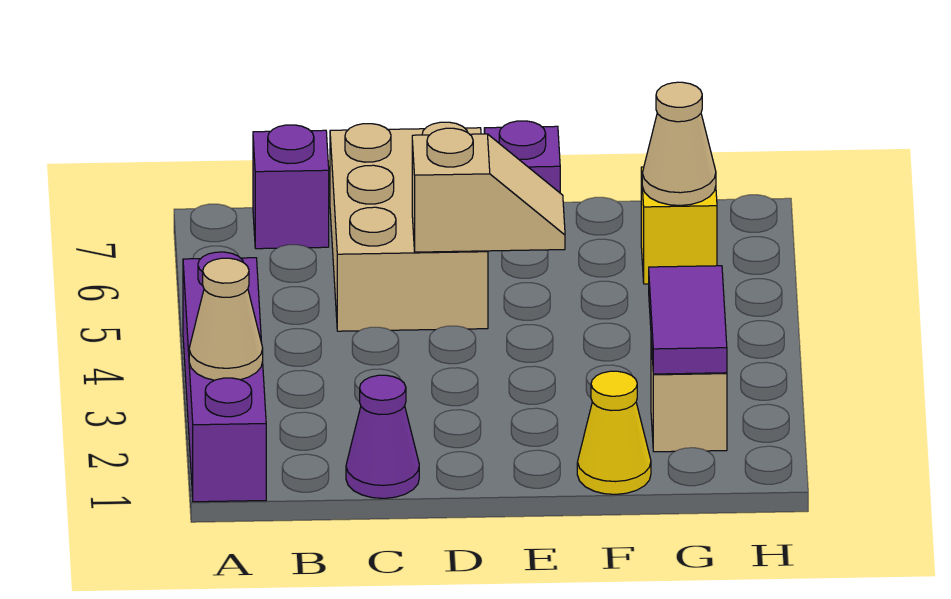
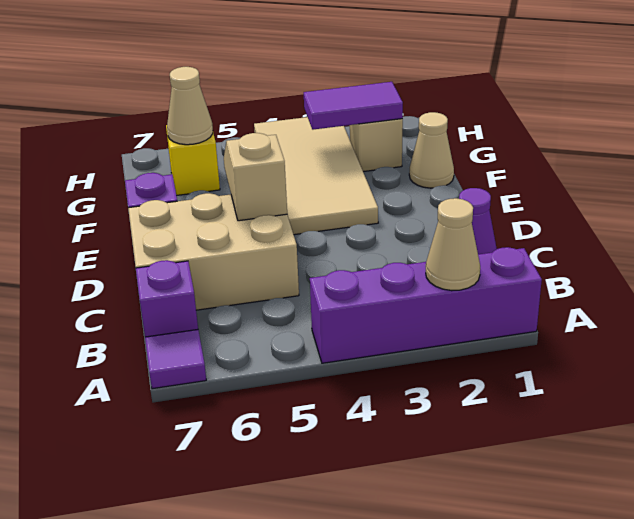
none -> purple 1x1 tile [145,330,206,389]
none -> tan 2x4 tile [254,117,378,235]
yellow 1x1 cone [577,371,651,494] -> tan 1x1 cone [409,112,454,188]

